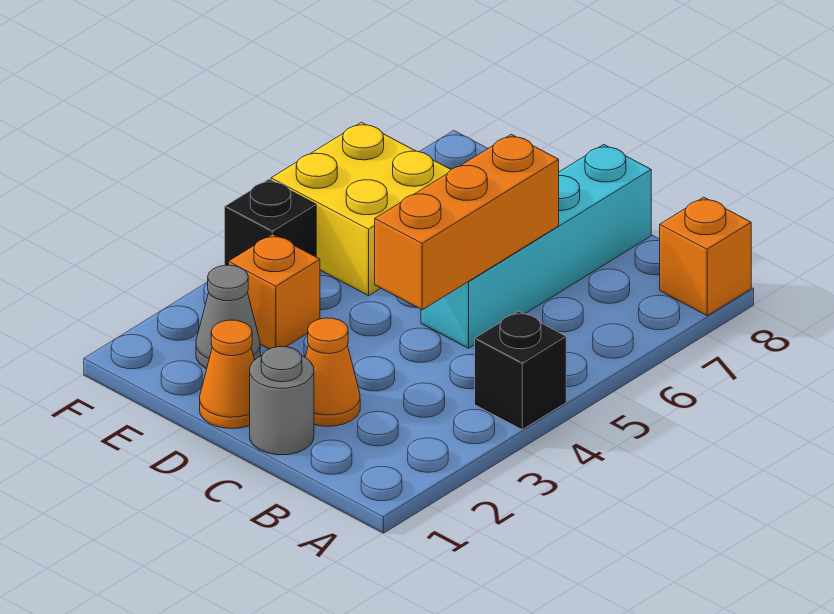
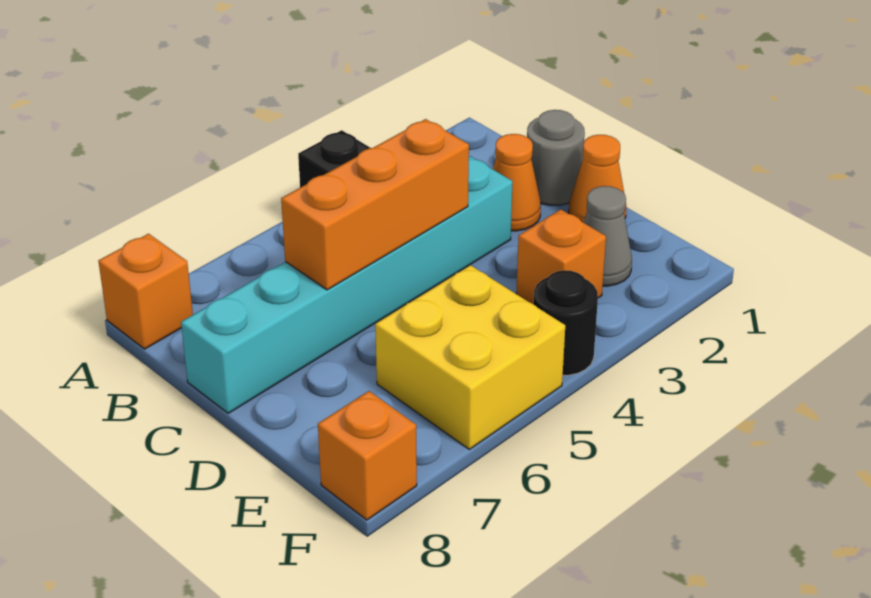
cyan 1x4 brick [421,145,651,348] -> cyan 1x6 brick [181,156,512,413]
black 1x1 brick [225,179,316,265] -> black 1x1 round brick [533,270,598,375]
none -> orange 1x1 brick [318,391,417,520]

